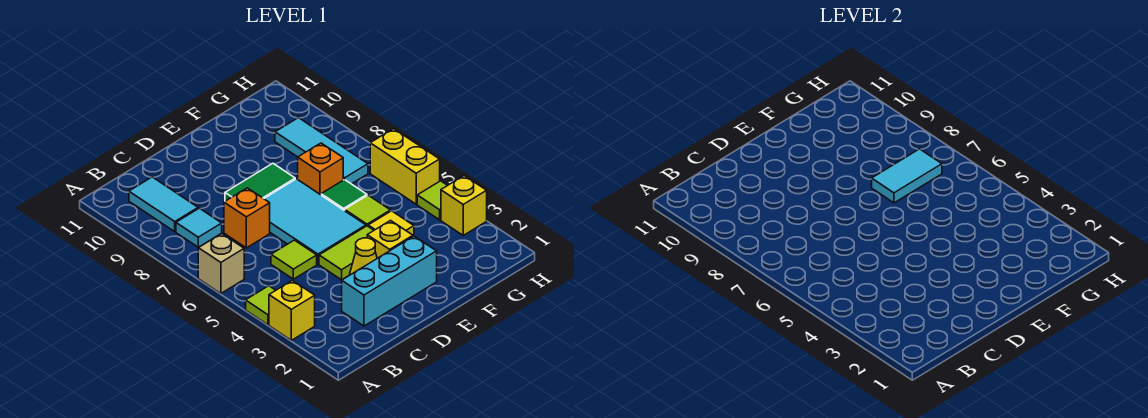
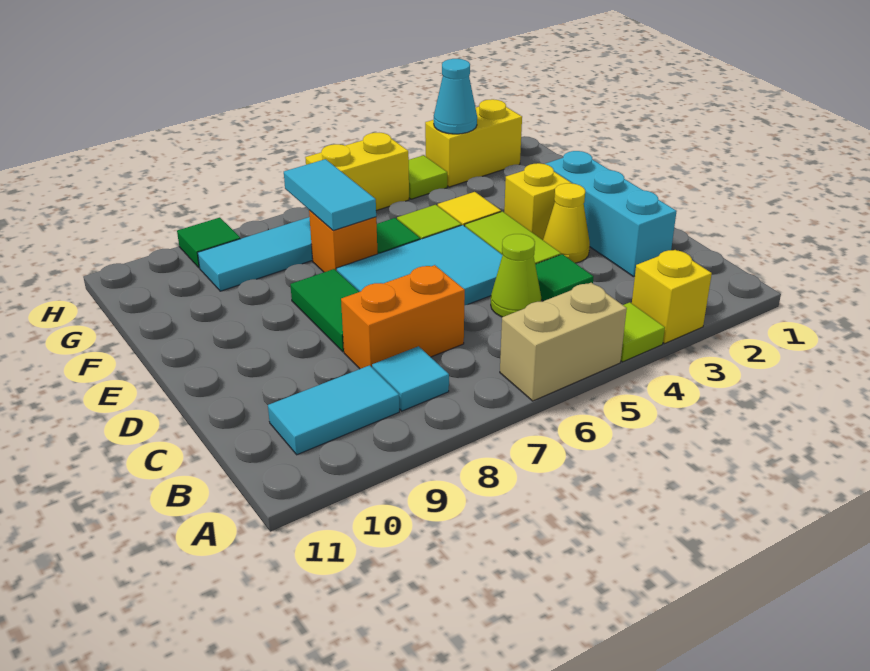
tan 1x1 brick [198,233,244,293] -> tan 1x2 brick [500,283,627,401]
none -> green 1x1 tile [535,254,594,301]
lime 1x1 tile [271,240,317,279] -> lime 1x1 cone [491,234,541,317]
orange 1x1 brick [224,188,270,248] -> orange 1x2 brick [341,265,465,369]
yellow 1x1 brick [441,176,487,235] -> yellow 1x2 brick [425,99,522,187]
none -> cyan 1x1 cone [434,59,477,134]
none -> green 1x1 tile [177,218,241,268]

